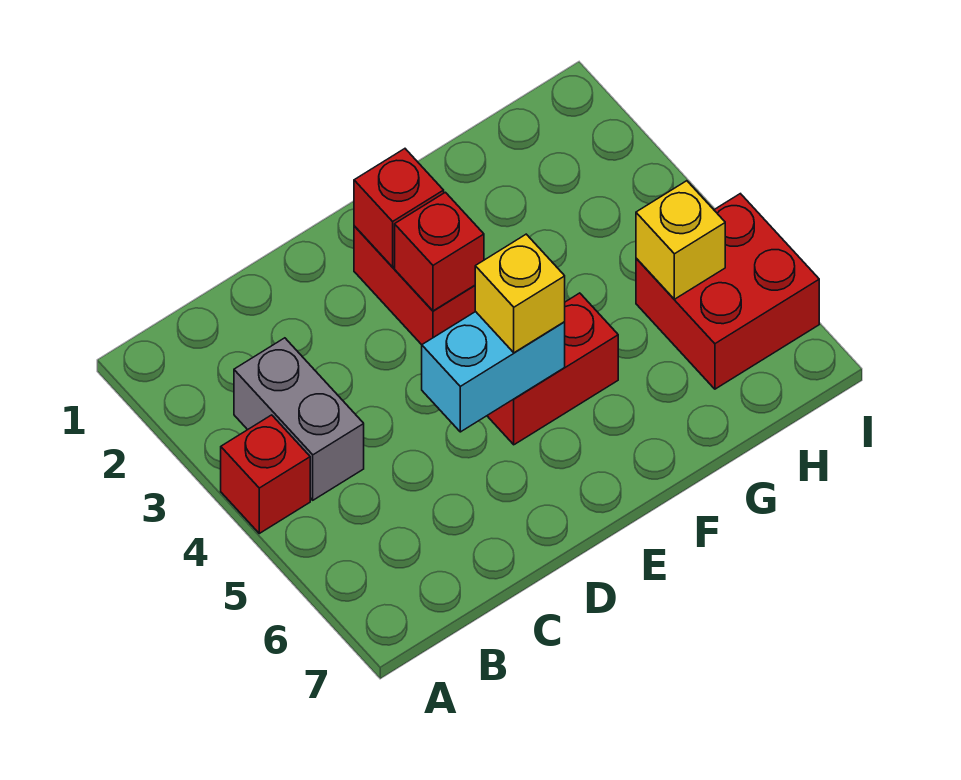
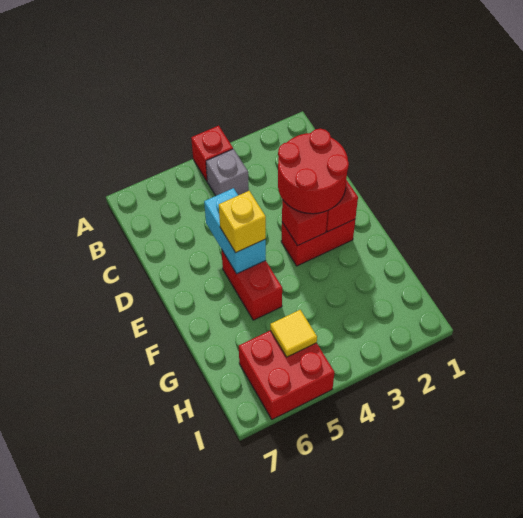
grey 1x2 brick [234,338,364,500] -> grey 1x1 brick [206,149,249,196]
none -> red 2x2 round brick [278,129,349,214]
yellow 1x1 brick [636,181,725,299] -> yellow 1x1 tile [270,310,317,357]

